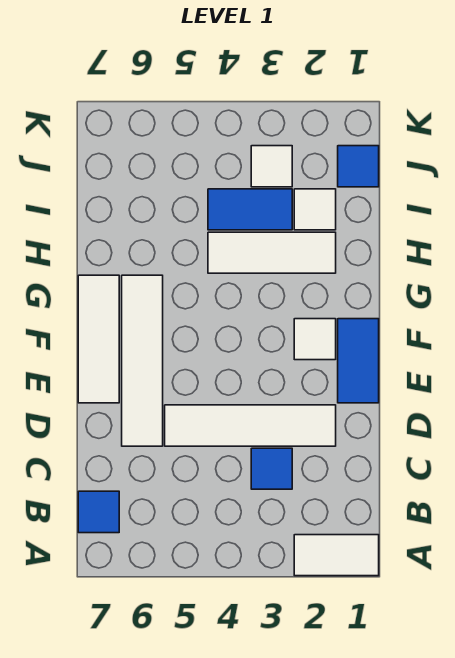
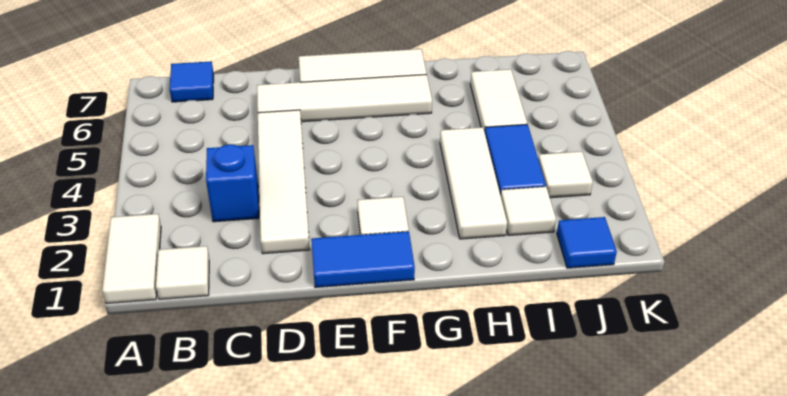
none -> white 1x1 tile [156,246,209,299]
blue 1x1 tile [251,448,292,489] -> blue 1x1 brick [206,145,259,222]
none -> white 1x2 tile [470,69,527,132]

